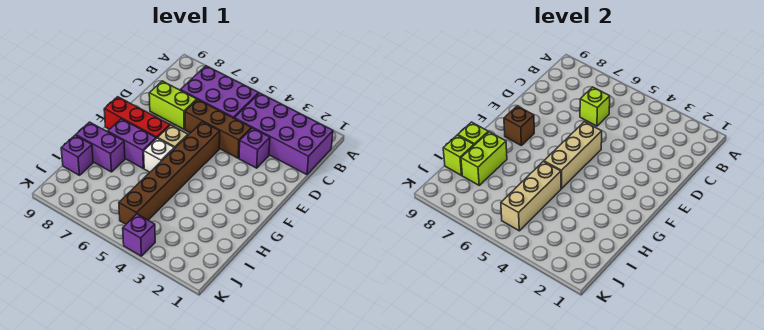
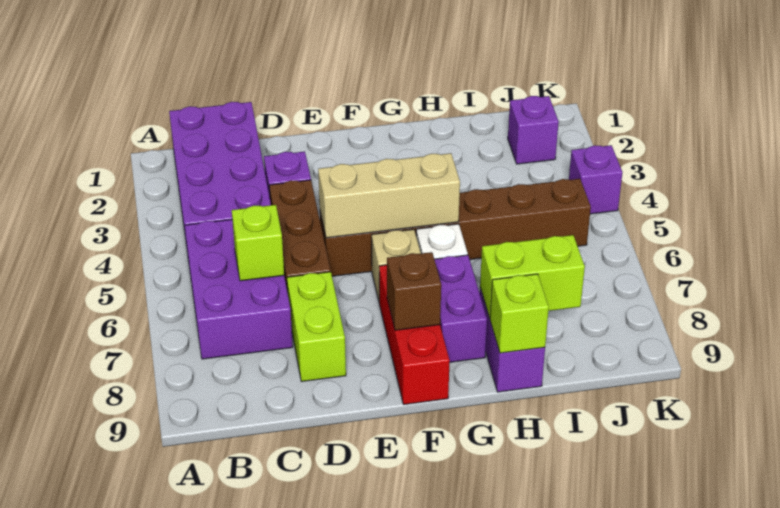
tan 1x3 brick [501,162,561,231] -> none
purple 1x1 brick [61,135,93,175] -> purple 1x1 brick moved to [508,96,559,164]
lime 1x1 brick [443,135,474,175] -> none

